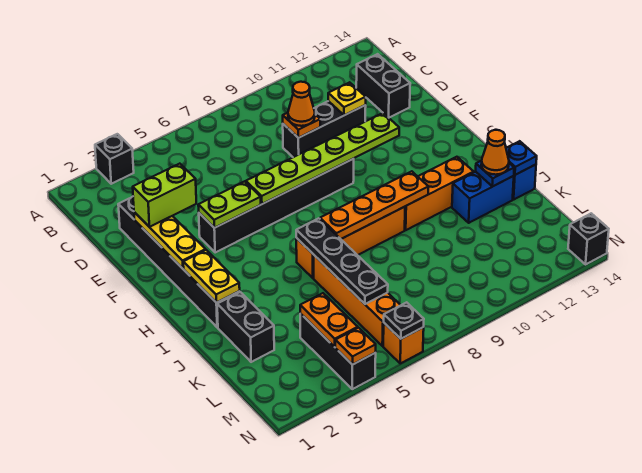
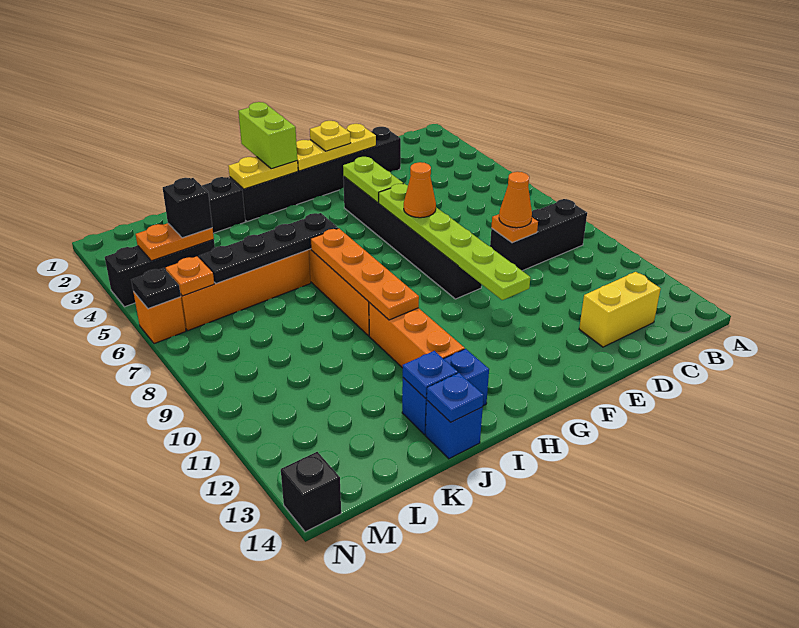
black 1x1 brick [95,134,134,184] -> black 1x1 brick moved to [163,178,212,238]
black 1x2 brick [356,54,410,118] -> yellow 1x2 brick [579,272,661,347]
black 1x3 brick [283,101,366,157] -> black 1x3 brick turned to [490,199,587,271]
yellow 1x1 plate [328,82,366,115] -> yellow 1x1 plate moved to [310,121,351,151]
lime 1x2 brick [133,164,196,227] -> lime 1x2 brick moved to [238,102,297,169]
blue 1x2 brick [452,172,514,223] -> blue 1x2 brick turned to [402,349,489,435]
orange 1x1 cone [481,130,509,175] -> orange 1x1 cone moved to [404,162,436,218]
orange 1x1 plate [335,328,376,365] -> orange 1x1 plate moved to [166,256,214,296]

